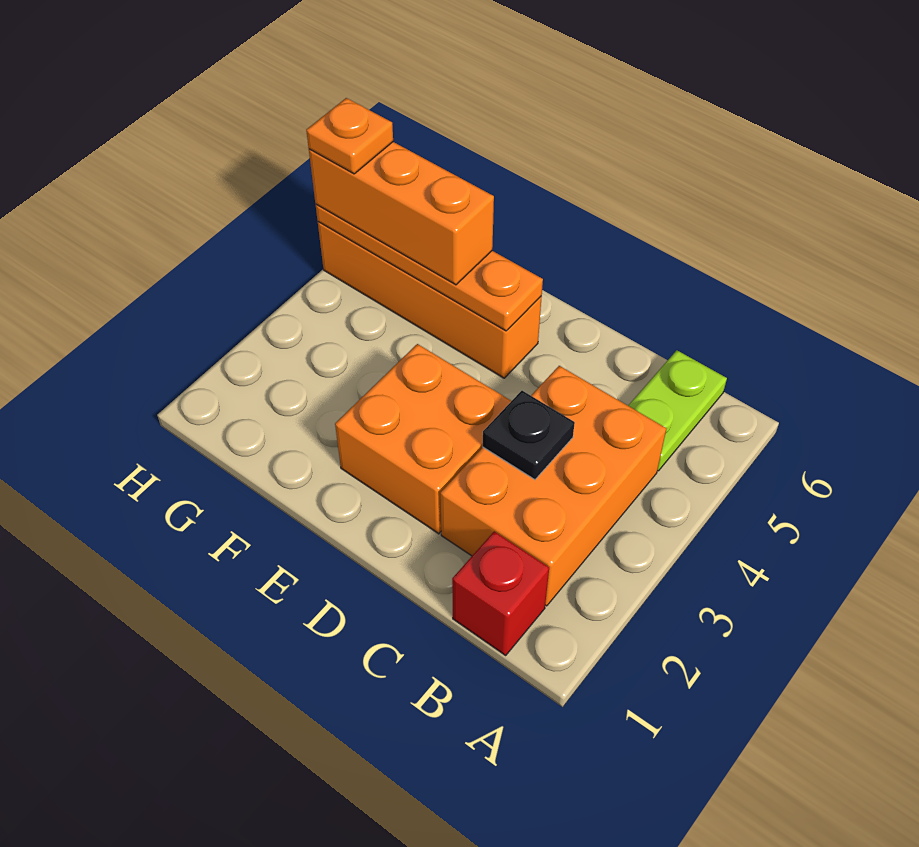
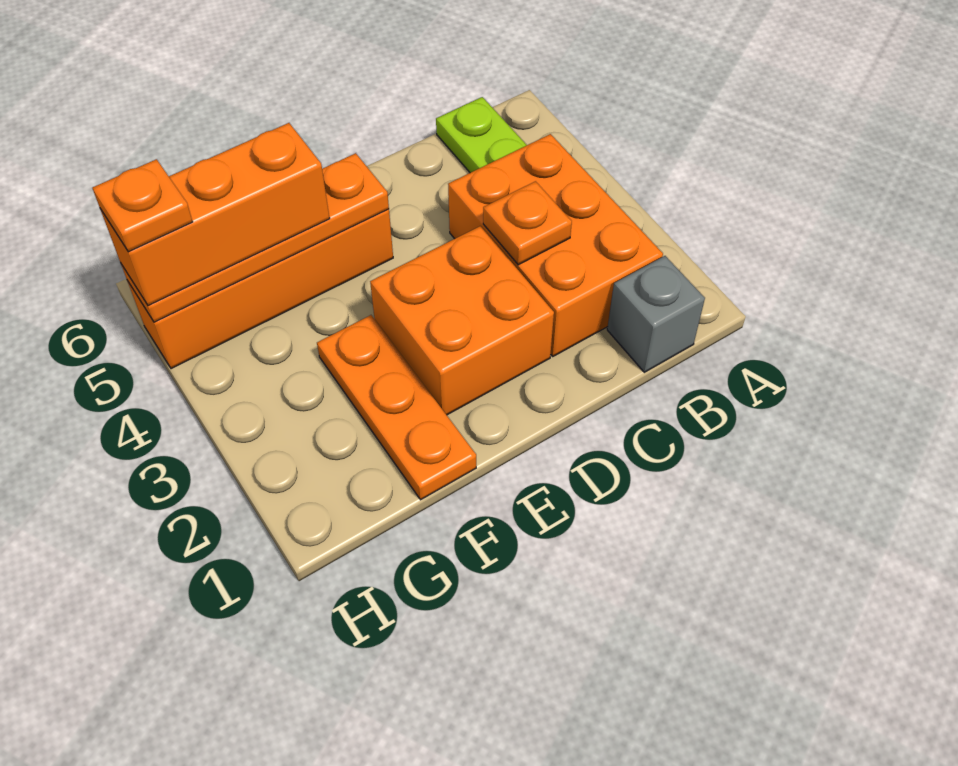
red 1x1 brick [452,531,549,655] -> grey 1x1 brick [607,256,705,372]
black 1x1 plate [483,391,575,480] -> orange 1x1 plate [483,181,572,265]
none -> orange 1x3 plate [317,315,476,500]

